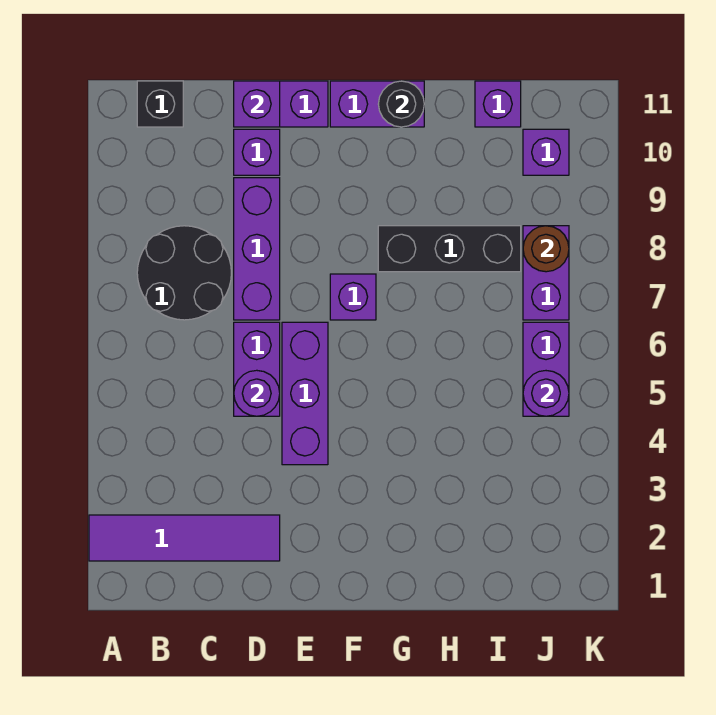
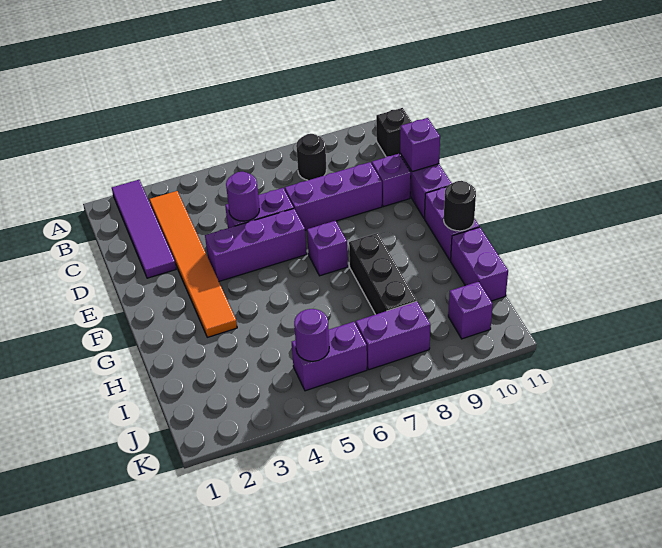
none -> orange 1x6 tile [150,191,237,337]
black 2x2 round brick [137,226,231,320] -> black 1x1 round brick [296,134,326,180]
purple 1x1 brick [475,81,521,127] -> purple 1x2 brick [451,227,508,301]
brown 1x1 round brick [523,226,569,272] -> none

